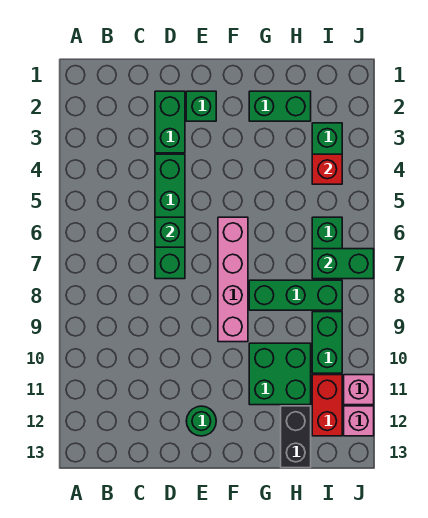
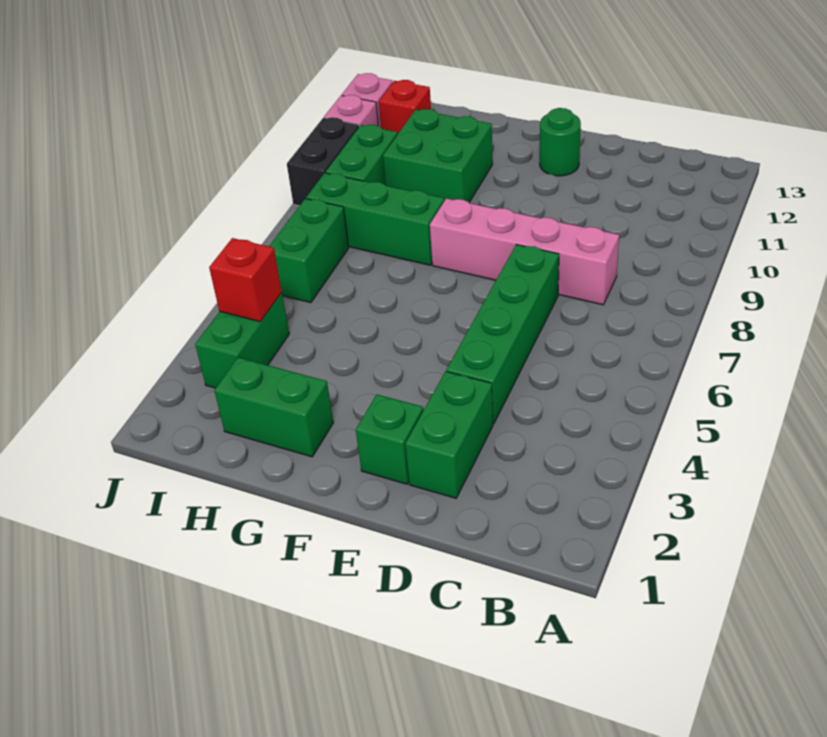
green 1x1 brick [155,217,185,247] -> none
pink 1x4 brick [218,217,248,342] -> pink 1x4 brick turned to [430,198,619,305]
black 1x2 brick [281,406,311,468] -> black 1x2 brick moved to [287,117,359,206]
green 1x2 brick [312,249,374,279] -> none
red 1x2 brick [312,375,342,436] -> red 1x1 brick [379,80,431,134]

